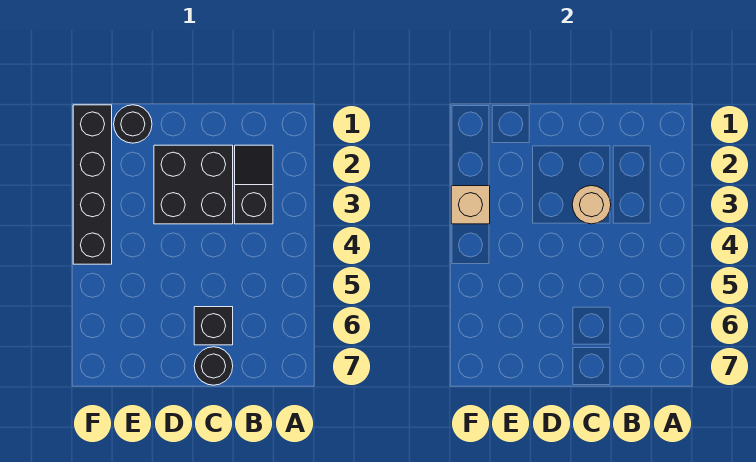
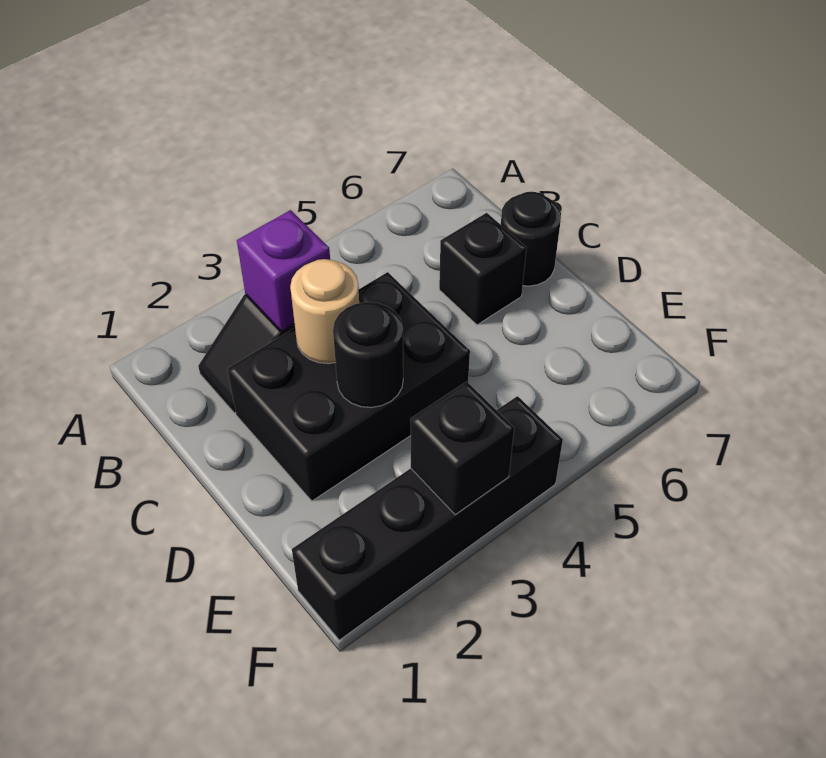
none -> purple 1x1 brick [237,210,330,332]
black 2x2 brick [154,145,233,224] -> black 2x3 brick [227,272,470,501]
black 1x1 round brick [114,105,152,143] -> black 1x1 round brick moved to [333,302,403,407]
tan 1x1 brick [451,186,490,224] -> black 1x1 brick [410,382,514,515]

